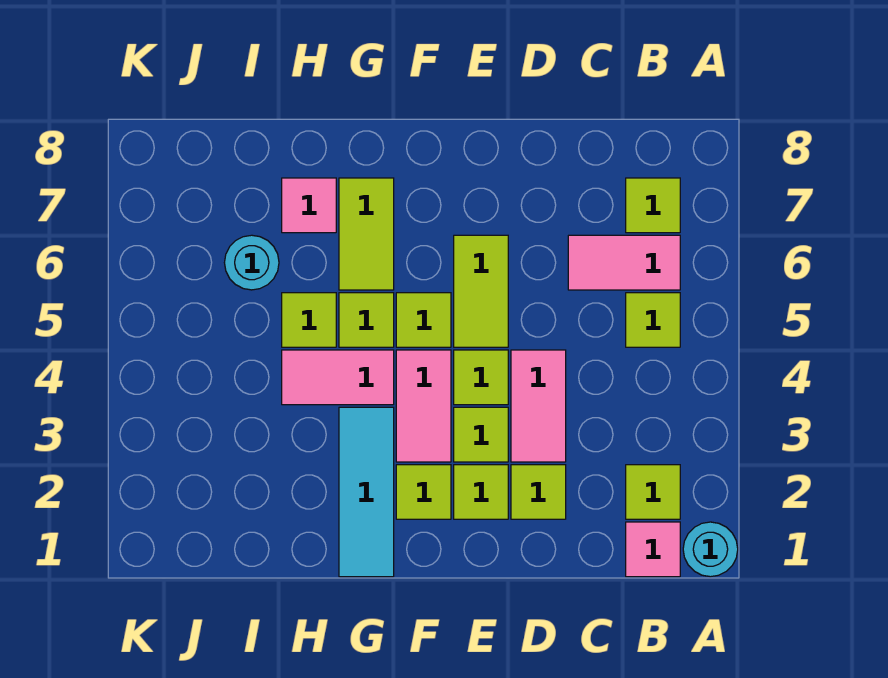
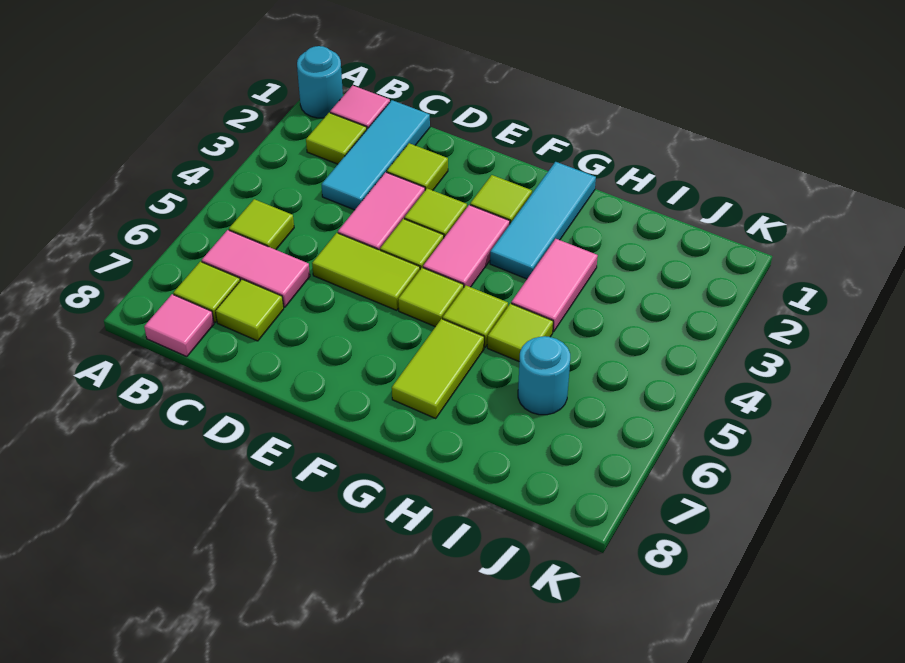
none -> cyan 1x3 tile [321,100,430,210]
lime 1x1 tile [454,465,508,519] -> lime 1x1 tile moved to [216,279,284,341]
lime 1x2 tile [454,235,508,347] -> lime 1x2 tile turned to [312,233,420,310]
pink 1x2 tile [282,350,394,405] -> pink 1x2 tile turned to [511,239,598,332]
pink 1x1 tile [282,178,336,233] -> pink 1x1 tile moved to [144,294,214,357]

